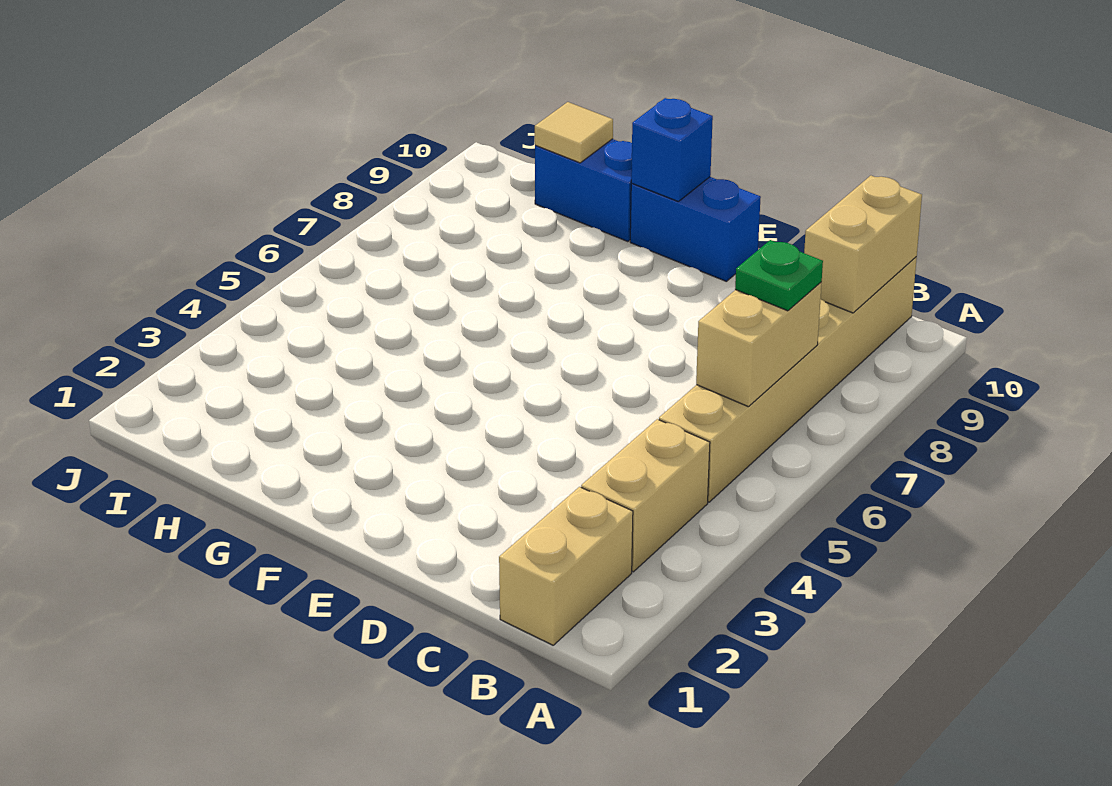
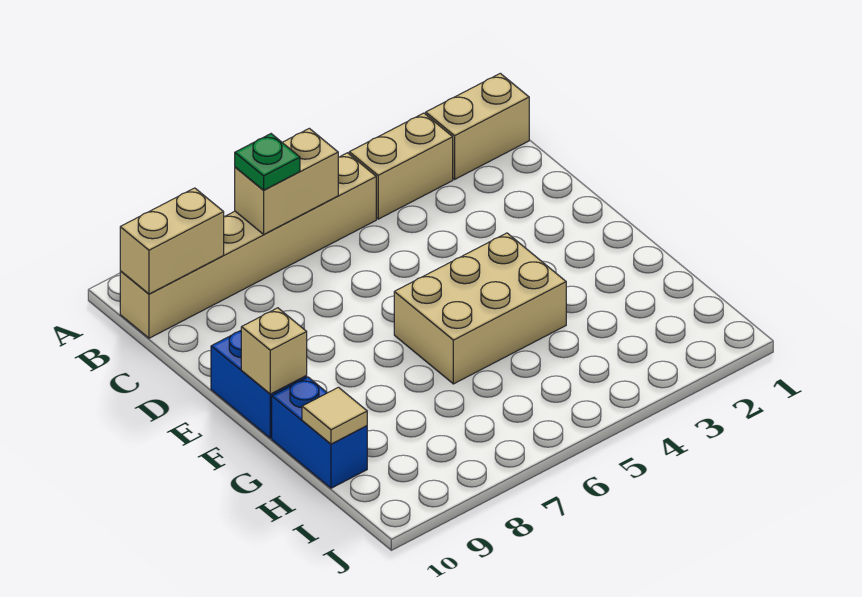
none -> tan 2x3 brick [394,233,566,384]
blue 1x1 brick [631,98,713,201] -> tan 1x1 brick [241,308,307,394]

